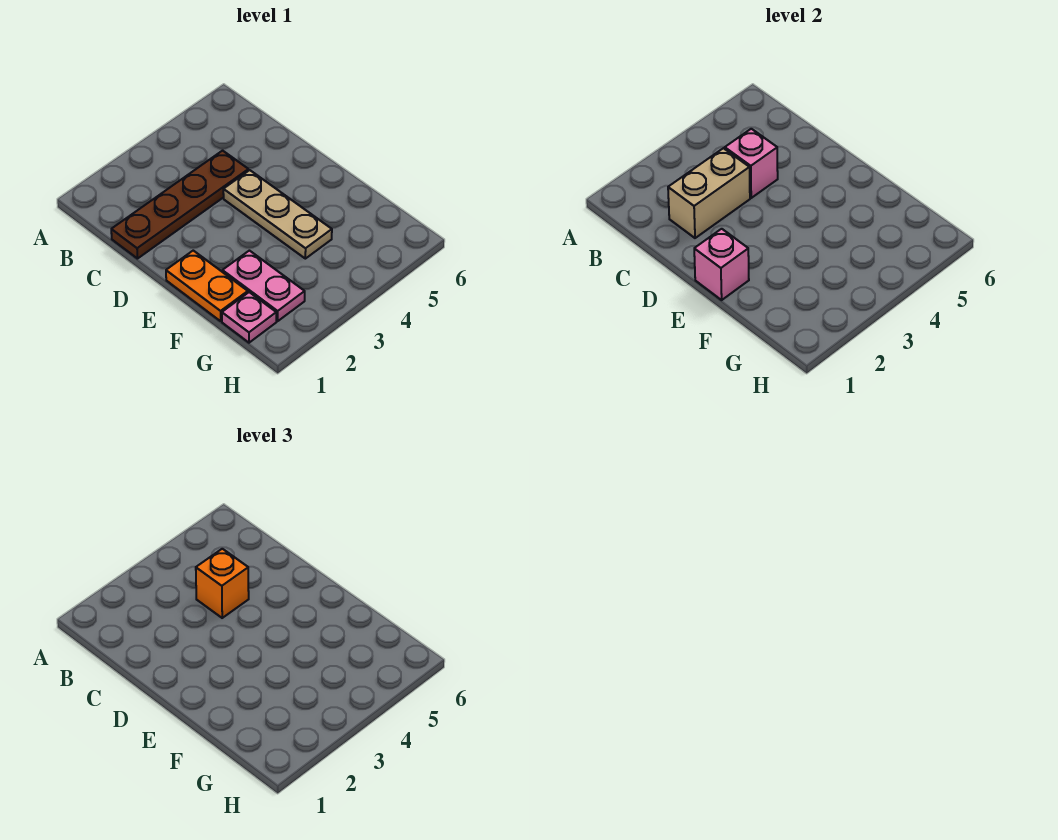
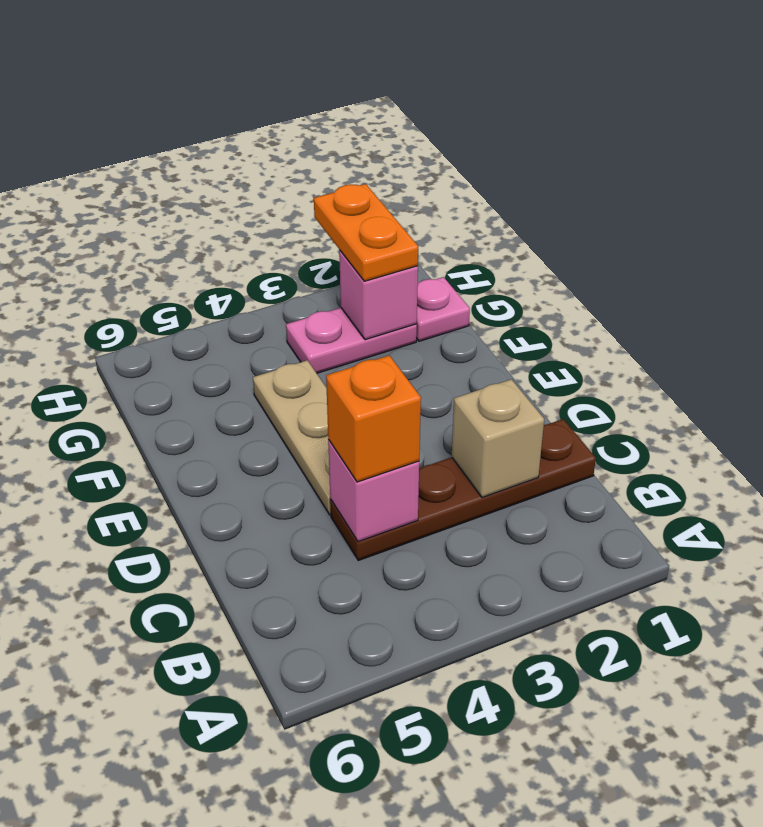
tan 1x2 brick [668,148,750,238] -> tan 1x1 brick [452,379,544,498]
orange 1x2 plate [166,251,248,321] -> orange 1x2 plate moved to [314,184,418,281]
pink 1x1 brick [694,229,749,300] -> pink 1x1 brick moved to [339,250,418,340]
pink 1x2 plate [222,251,305,321] -> pink 1x2 plate turned to [286,308,417,373]

